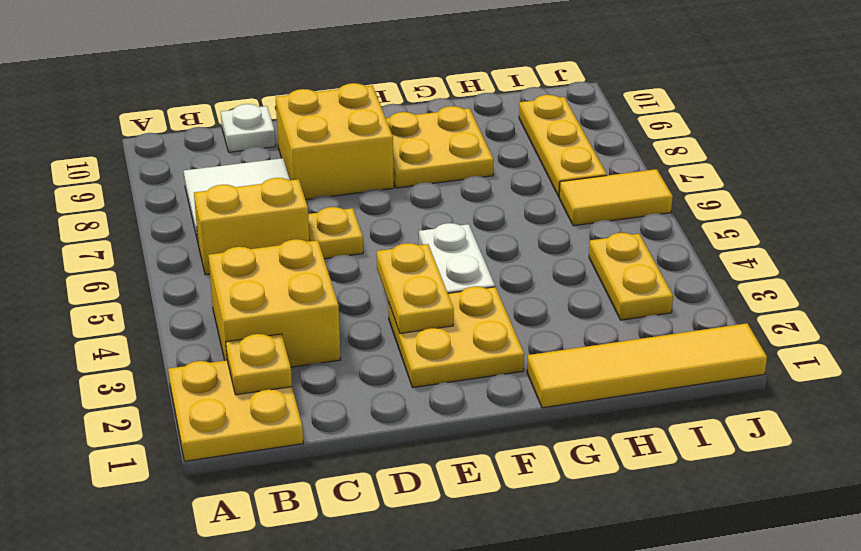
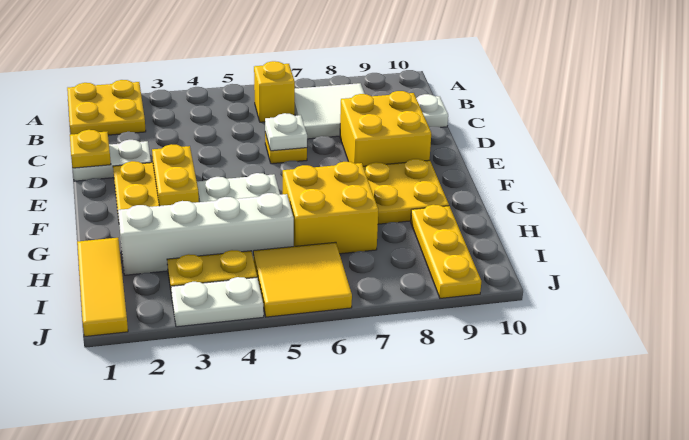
yellow 1x1 plate [226,334,292,395] -> yellow 1x1 plate moved to [70,130,111,168]
yellow 2x2 brick [208,239,341,367] -> yellow 2x2 brick moved to [283,162,378,254]
yellow 1x2 brick [194,178,309,275] -> yellow 1x1 brick [254,61,295,122]
none -> white 1x2 plate [73,140,151,181]
none -> white 1x1 plate [265,113,307,151]
yellow 1x2 plate [377,243,454,333] -> yellow 1x2 plate turned to [152,144,199,206]
yellow 1x4 tile [527,323,767,408] -> yellow 1x3 tile [77,238,128,337]
none -> white 1x4 brick [118,193,294,275]
yellow 1x2 tile [559,169,673,226] -> yellow 2x2 tile [253,242,352,317]
yellow 1x3 plate [519,95,607,197] -> yellow 1x3 plate turned to [411,205,481,298]
none -> white 1x2 plate [171,277,264,327]

